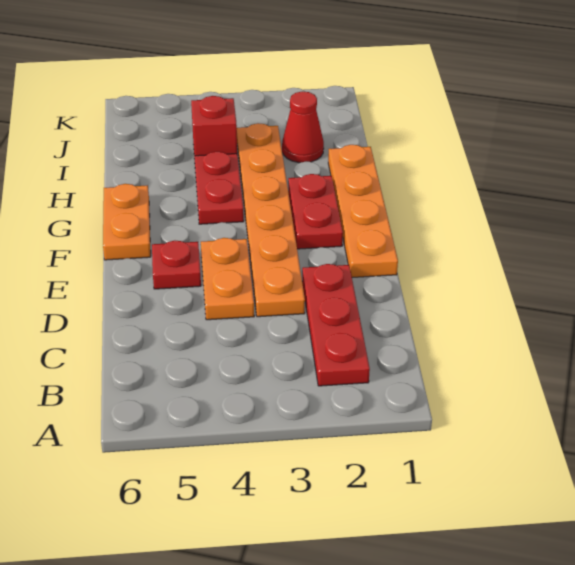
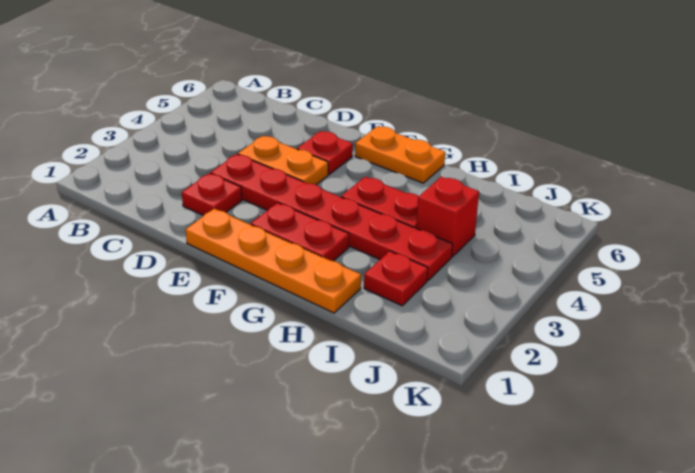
red 1x3 plate [302,264,370,386] -> red 1x1 plate [182,173,242,216]
orange 1x6 plate [237,123,305,317] -> red 1x6 plate [211,154,453,280]
red 1x1 cone [282,91,324,163] -> red 1x1 plate [364,251,428,306]

